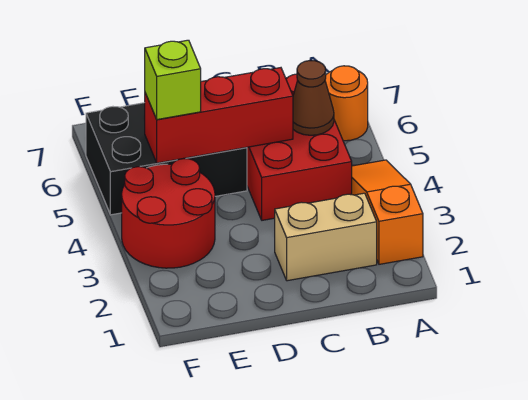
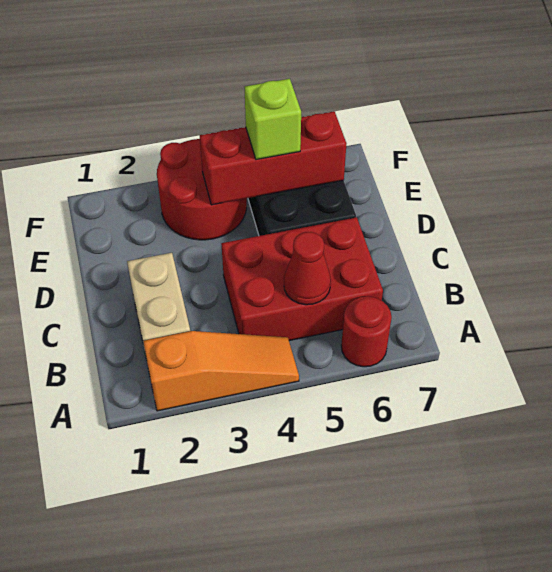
orange 1x1 round brick [325,66,368,141] -> red 1x1 round brick [341,296,392,367]
brown 1x1 cone [293,61,334,135] -> red 1x1 cone [284,232,331,305]
red 1x3 brick [145,68,293,163] -> red 1x3 brick turned to [200,111,346,205]

